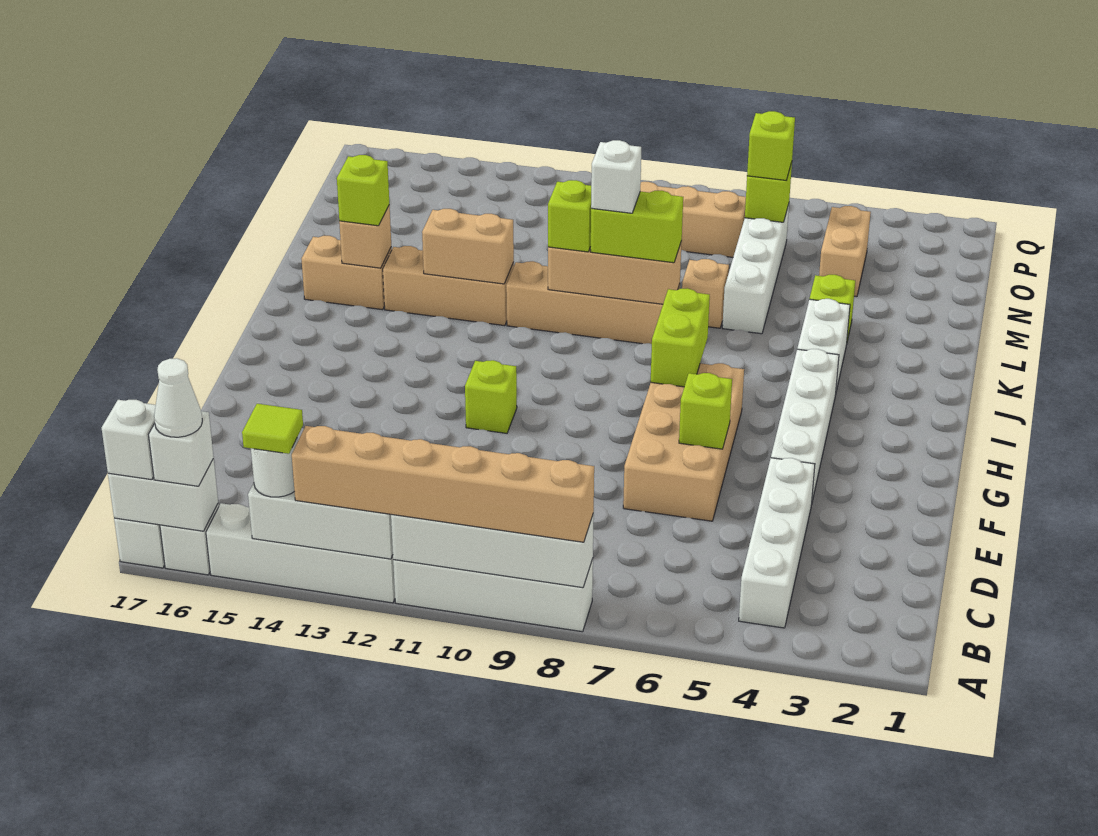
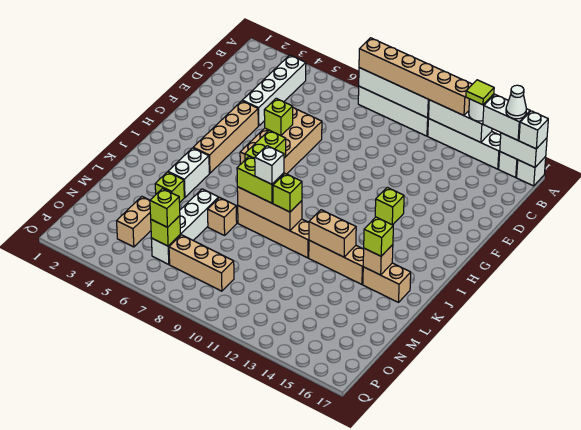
white 1x1 brick [149,411,214,486] -> white 1x2 brick [483,95,530,140]
white 1x4 brick [771,349,839,501] -> tan 1x4 brick [193,101,258,173]
lime 1x1 brick [465,360,517,433] -> lime 1x1 brick moved to [375,187,404,225]

